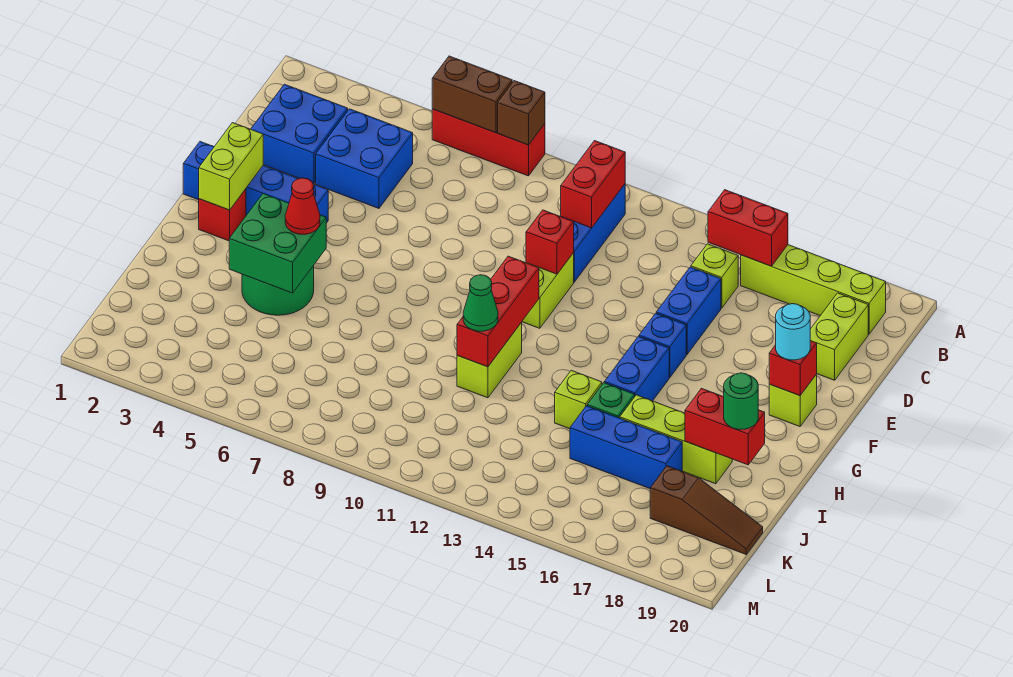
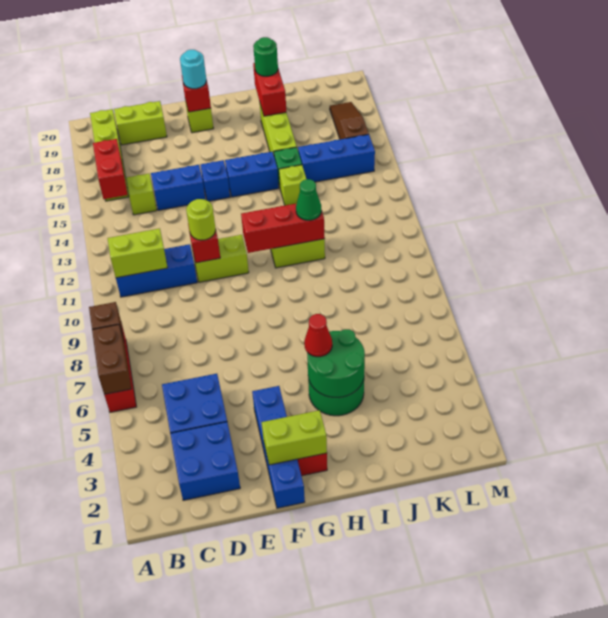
red 1x2 brick [561,141,625,228] -> lime 1x2 brick [108,229,168,278]
none -> lime 1x1 round brick [186,199,216,240]
green 2x2 brick [229,194,326,293] -> green 2x2 round brick [307,329,365,397]
blue 1x3 brick [570,406,682,489] -> blue 1x3 brick turned to [298,134,375,182]
brown 1x3 slope [650,466,763,554] -> brown 1x3 slope moved to [330,102,369,139]

